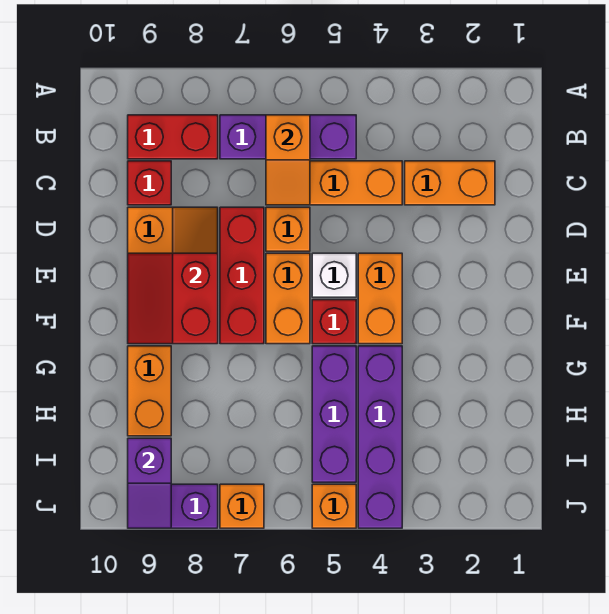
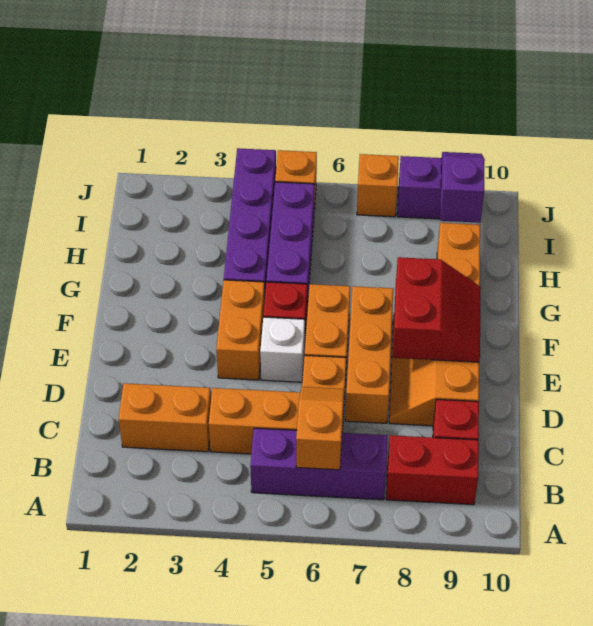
red 1x3 brick [220,207,264,344] -> orange 1x3 brick [345,286,393,423]

